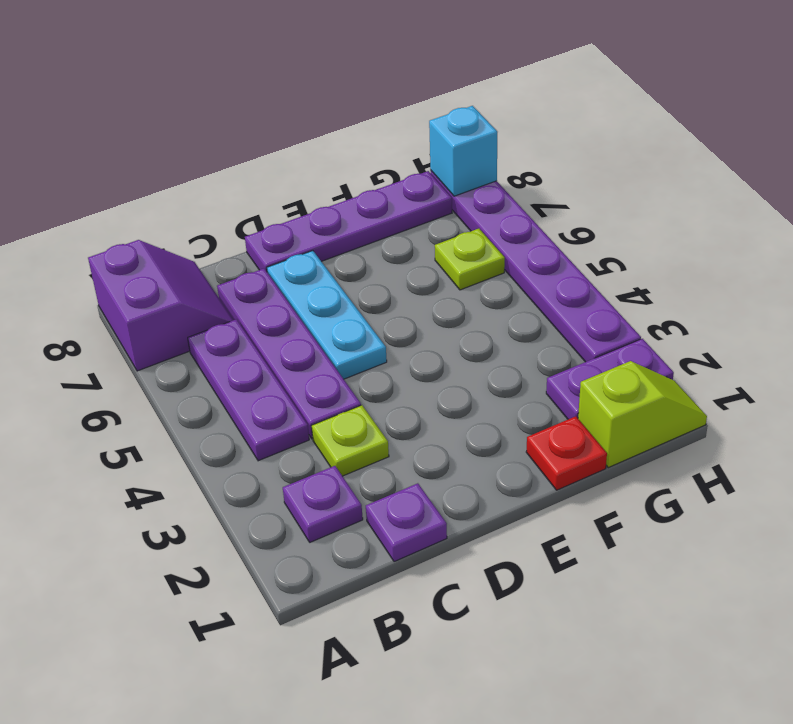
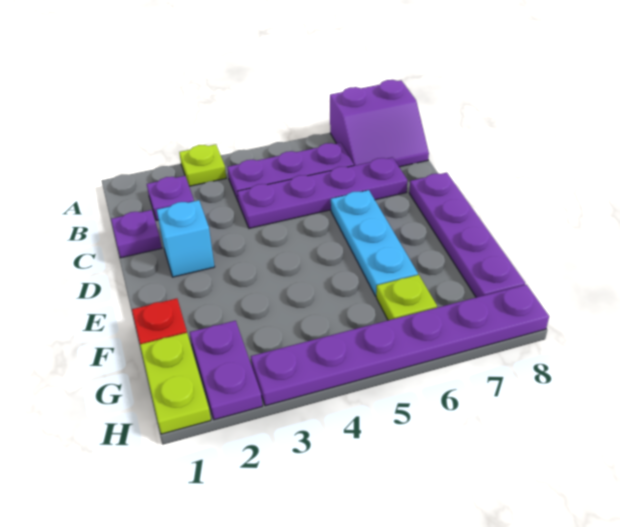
lime 1x1 plate [312,405,389,476] -> lime 1x1 plate moved to [179,144,226,186]
cyan 1x3 plate [267,251,387,379] -> cyan 1x3 plate turned to [331,190,418,296]
lime 1x2 slope [578,361,707,468] -> lime 1x2 plate [140,333,211,434]
cyan 1x1 brick [429,106,497,196] -> cyan 1x1 brick moved to [157,200,215,277]

